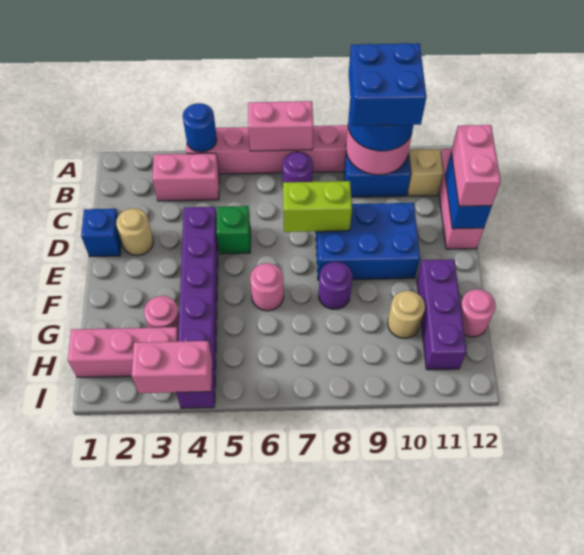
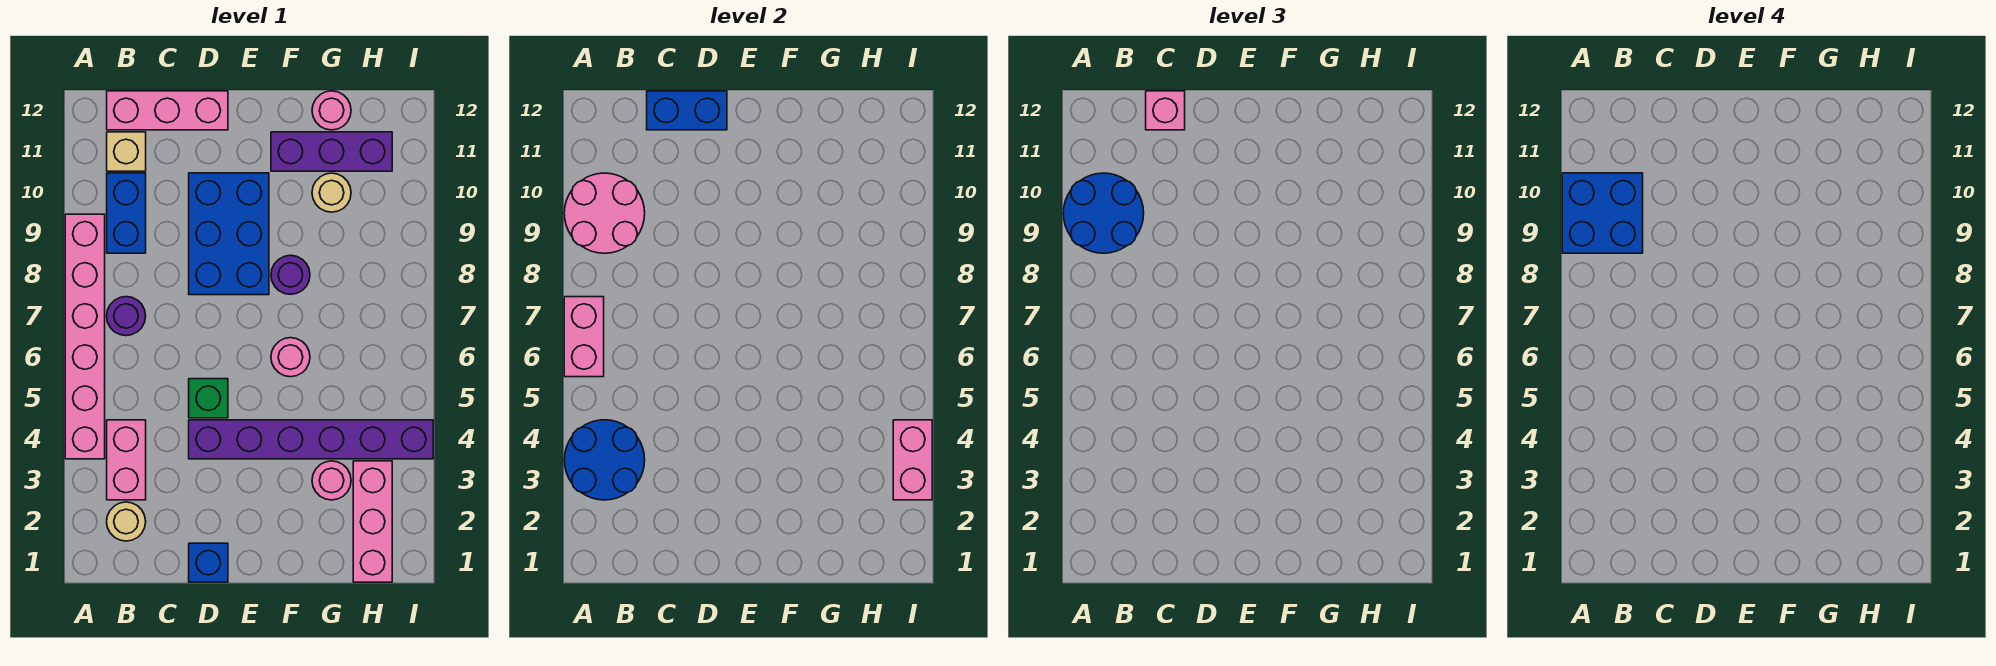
blue 1x1 round brick [183,103,217,152] -> blue 2x2 round brick [564,420,645,500]
pink 1x2 brick [451,125,501,206] -> pink 1x1 brick [1146,91,1185,130]
tan 1x1 round brick [116,208,153,256] -> tan 1x1 round brick moved to [107,502,146,541]
lime 1x2 brick [283,181,352,232] -> none

